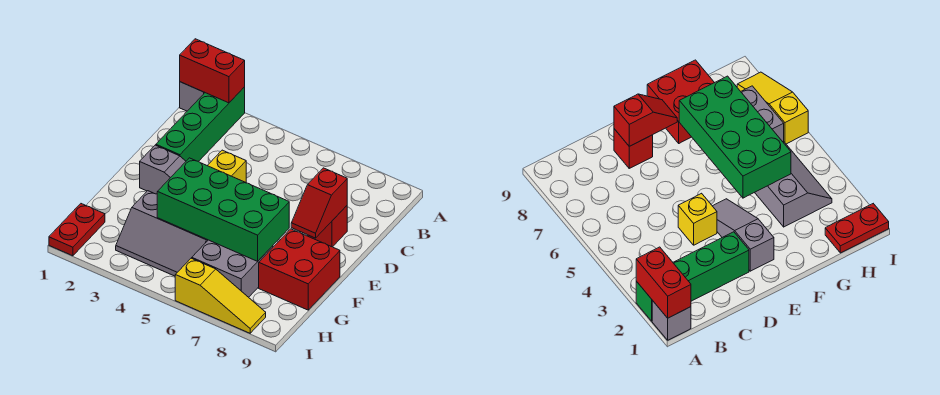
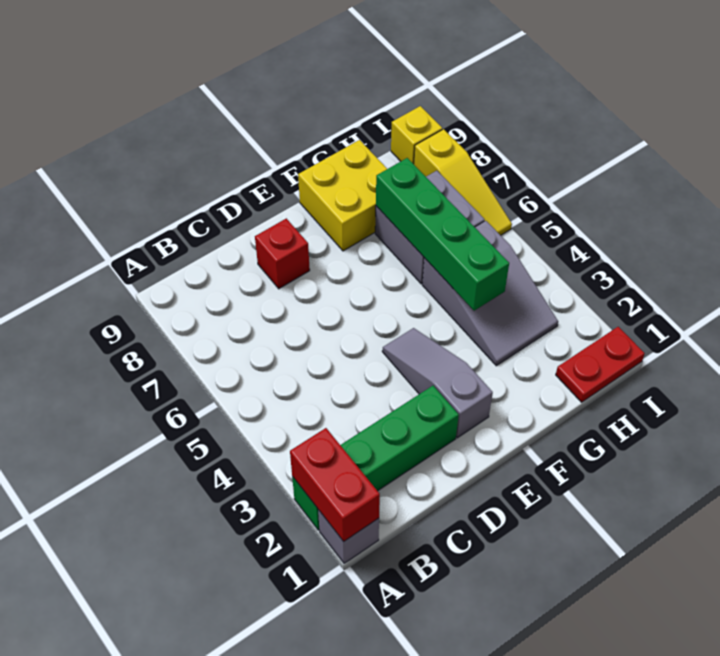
yellow 1x1 brick [207,150,246,182] -> yellow 1x1 brick moved to [391,106,442,164]
red 1x2 slope [291,168,347,238] -> none
green 2x4 brick [157,158,289,261] -> green 1x4 brick [376,158,509,311]
red 2x2 brick [259,229,340,310] -> yellow 2x2 brick [298,140,387,251]
grey 2x3 slope [116,191,208,276] -> grey 2x3 slope turned to [422,221,558,366]
yellow 1x3 slope [175,258,266,333] -> yellow 1x3 slope turned to [414,129,512,235]

